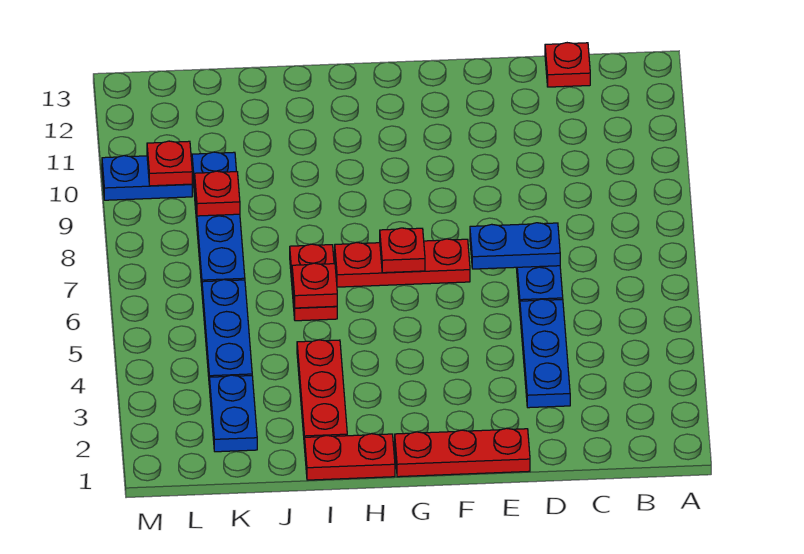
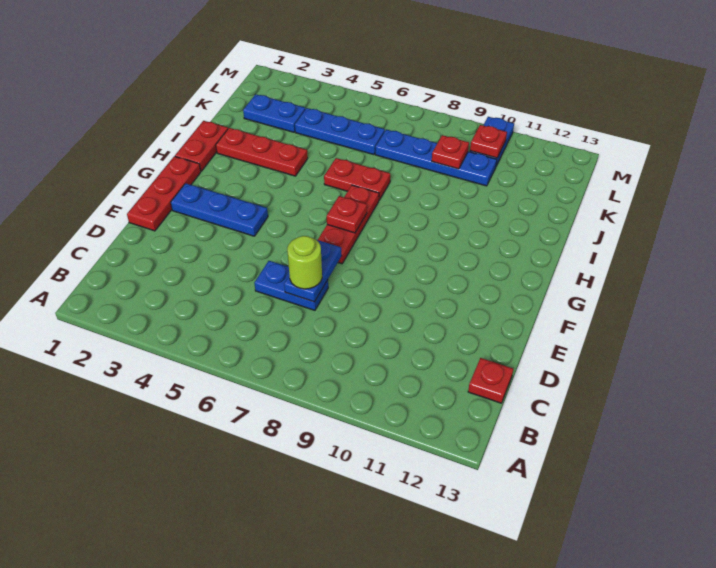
blue 1x3 plate [520,299,570,408] -> blue 1x3 plate moved to [171,183,268,236]
none -> lime 1x1 round brick [287,236,322,289]
red 1x1 plate [292,263,337,308] -> none

